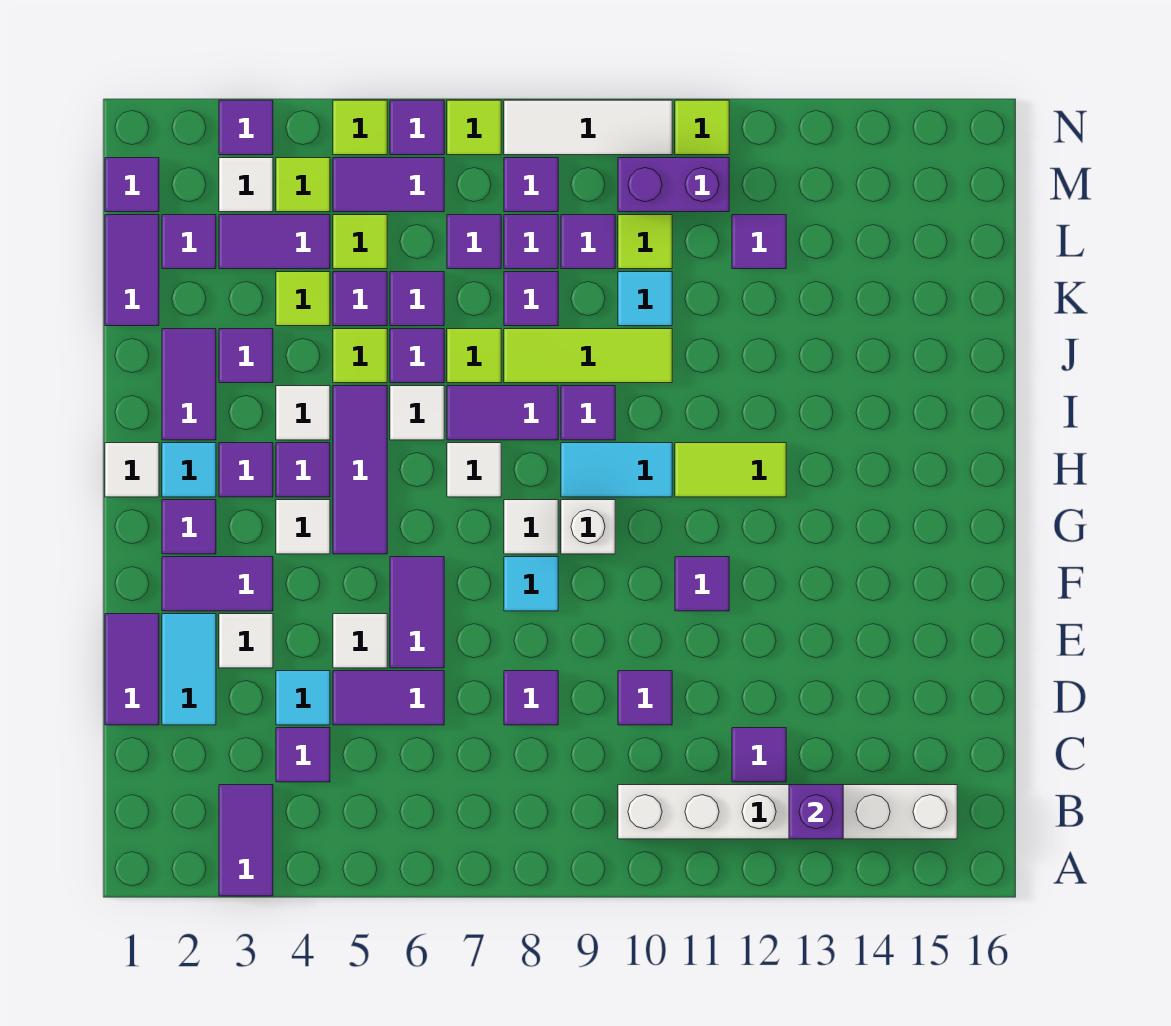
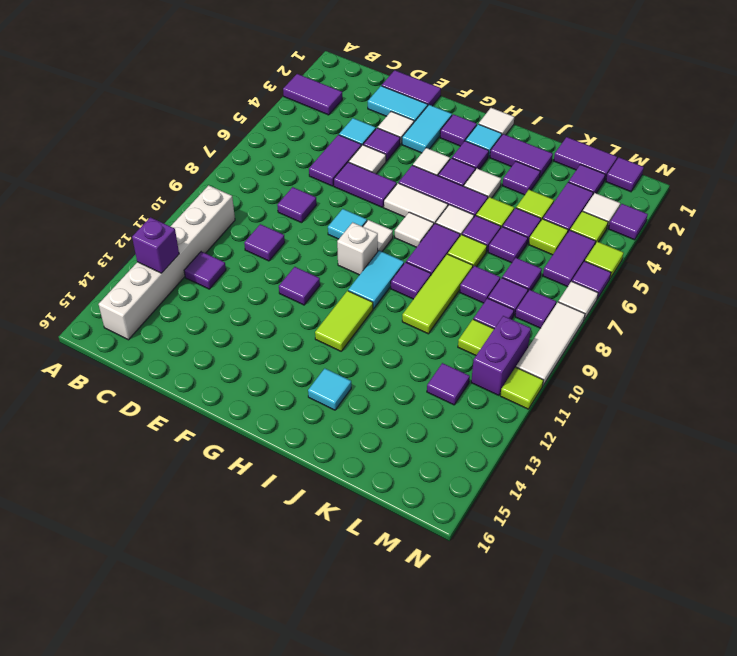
purple 1x1 tile [276,728,330,782] -> purple 1x1 tile moved to [363,128,400,161]
purple 1x2 tile [162,557,273,611] -> cyan 1x2 tile [402,105,452,153]
none -> white 1x2 tile [384,183,448,224]
cyan 1x1 tile [618,272,672,326] -> cyan 1x1 tile moved to [308,368,351,410]
lime 1x1 tile [447,100,501,155] -> white 1x1 tile [558,281,598,320]

